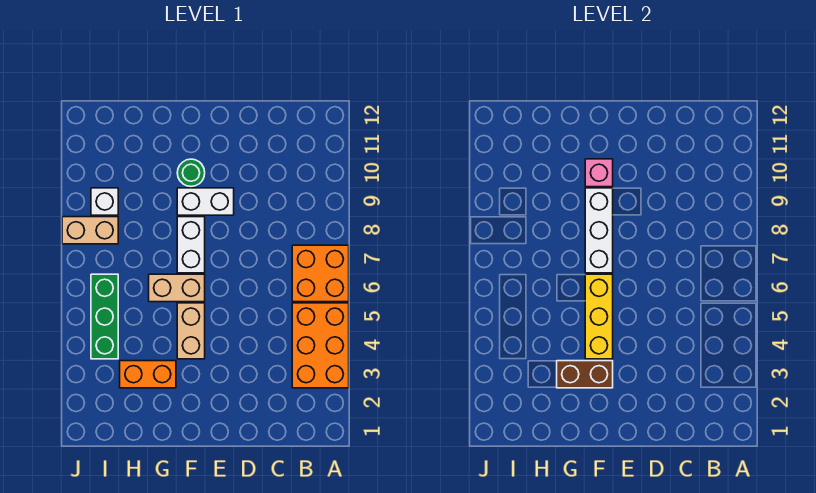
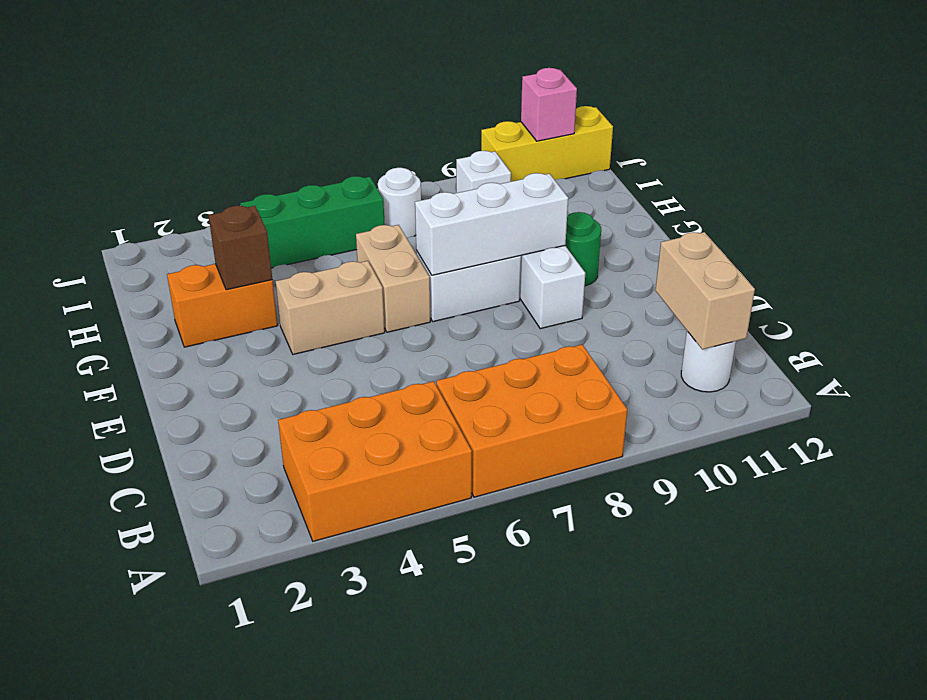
orange 2x2 brick [292,245,349,302] -> orange 2x3 brick [436,345,627,497]
none -> white 1x1 round brick [681,331,736,392]
brown 1x2 brick [557,361,613,388] -> brown 1x1 brick [208,206,272,290]
yellow 1x3 brick [585,274,613,359] -> yellow 1x3 brick moved to [481,106,613,182]
pink 1x1 brick [585,159,613,187] -> pink 1x1 brick moved to [521,68,577,141]
orange 1x2 brick [120,361,176,388] -> orange 1x2 brick turned to [167,264,278,347]
none -> white 1x1 round brick [378,168,421,238]
tan 1x2 brick [62,217,118,244] -> tan 1x2 brick moved to [655,232,755,349]

